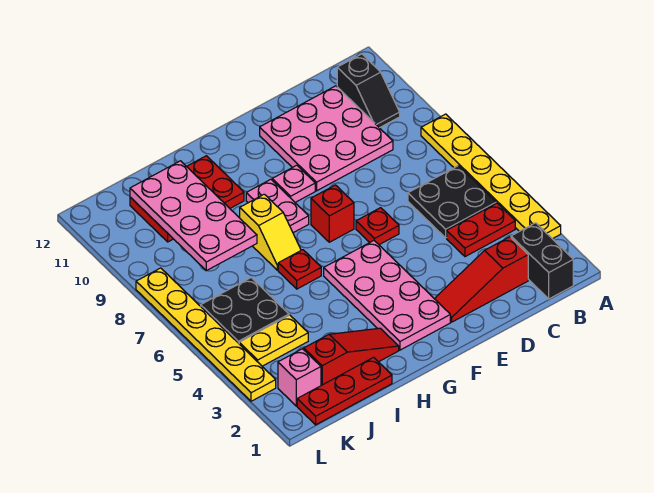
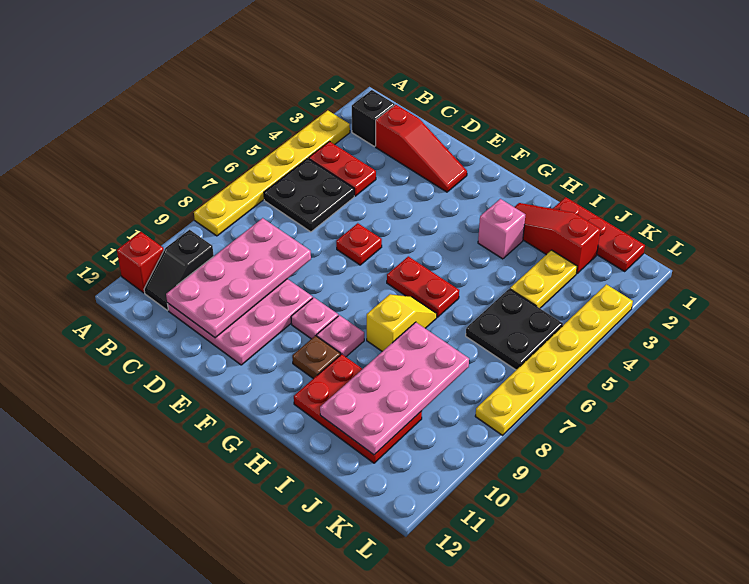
black 1x2 brick [511,223,573,299] -> black 1x1 brick [352,90,395,146]
black 1x2 slope [337,54,400,128] -> black 1x2 slope turned to [144,230,214,310]
pink 2x4 plate [324,241,450,350] -> pink 2x4 plate moved to [166,218,311,338]
red 1x1 brick [311,185,354,242] -> red 1x1 brick moved to [117,232,164,293]
pink 1x2 plate [246,179,309,233] -> pink 1x1 plate [317,315,364,357]
none -> brown 1x1 plate [292,336,340,379]
red 1x1 plate [278,250,321,289] -> red 1x2 plate [387,256,459,317]
yellow 1x2 plate [239,315,308,366] -> yellow 1x2 plate turned to [510,250,577,308]
pink 1x1 brick [278,349,321,406] -> pink 1x1 brick moved to [478,199,525,259]

